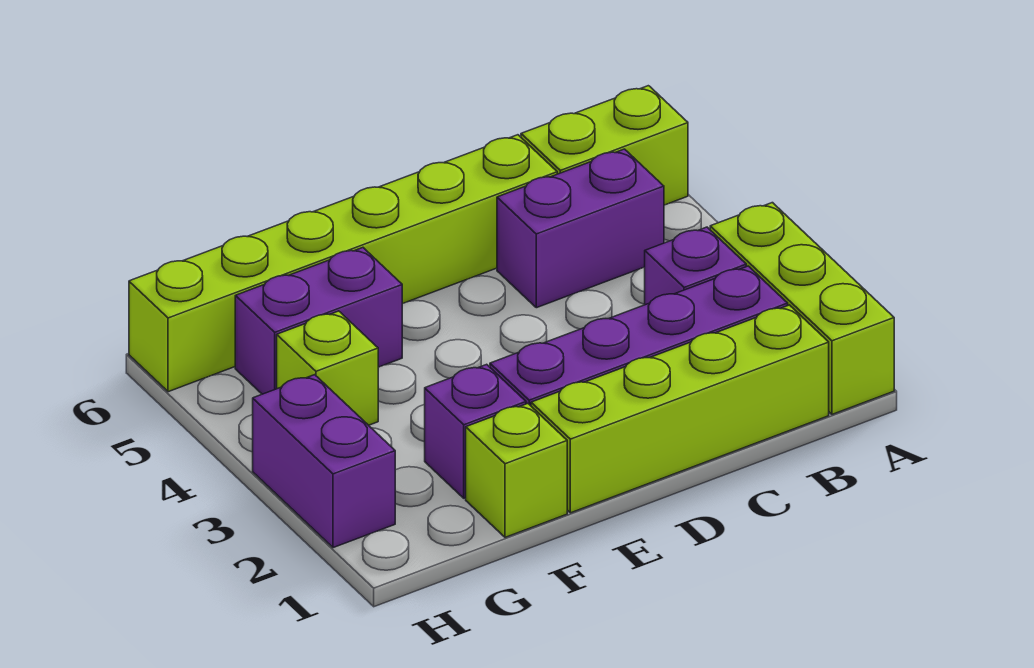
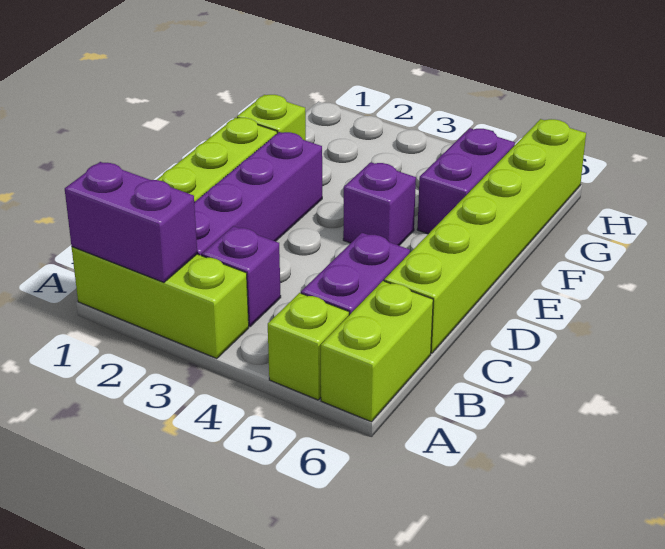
purple 1x1 brick [425,364,526,498] -> purple 1x1 brick moved to [343,162,416,246]
lime 1x1 brick [277,311,378,425] -> lime 1x1 brick moved to [268,293,349,400]
purple 1x2 brick [253,375,395,548] -> purple 1x2 brick moved to [65,162,197,282]

